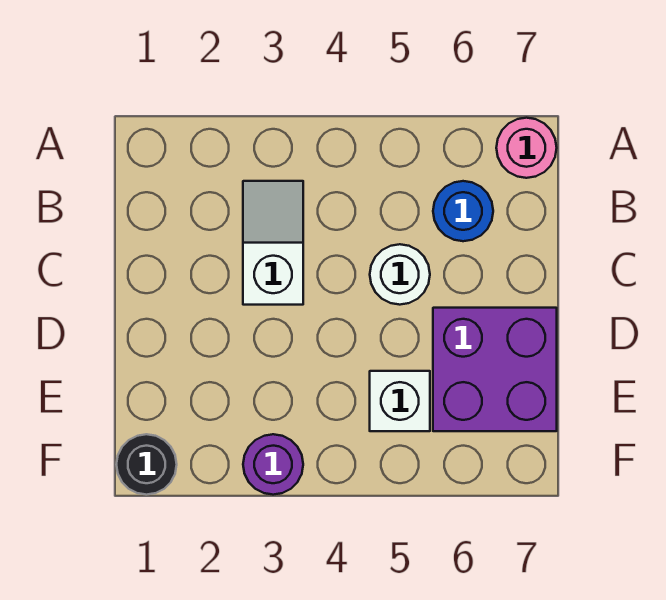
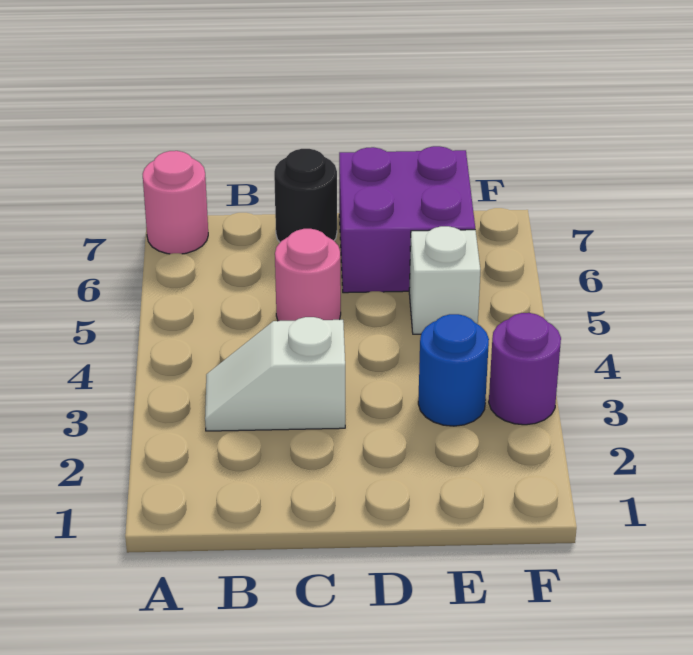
blue 1x1 round brick [433,181,493,241] -> blue 1x1 round brick moved to [418,314,489,426]
white 1x1 round brick [370,244,430,305] -> pink 1x1 round brick [275,229,341,321]
black 1x1 round brick [116,434,177,495] -> black 1x1 round brick moved to [274,149,337,242]

